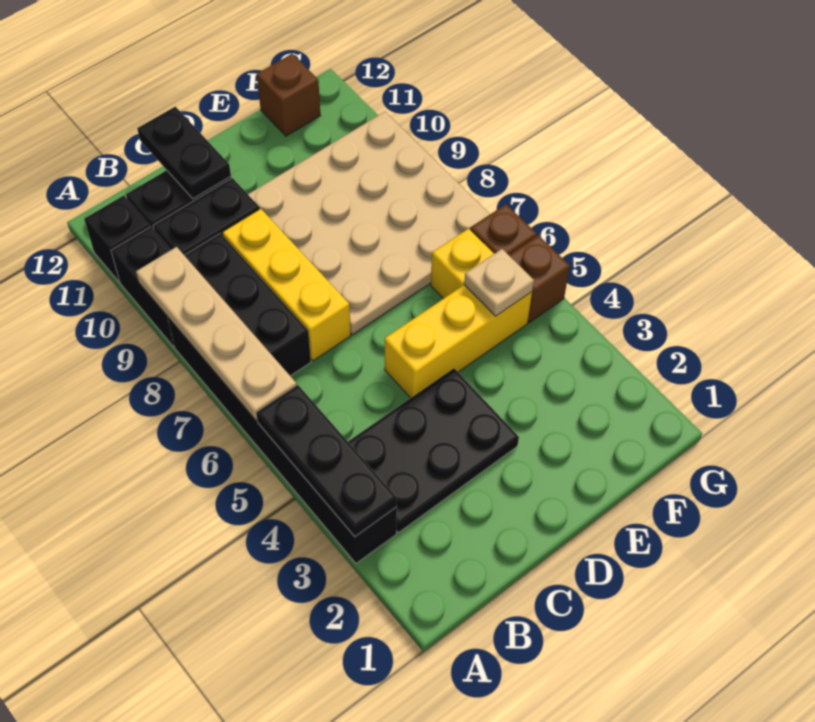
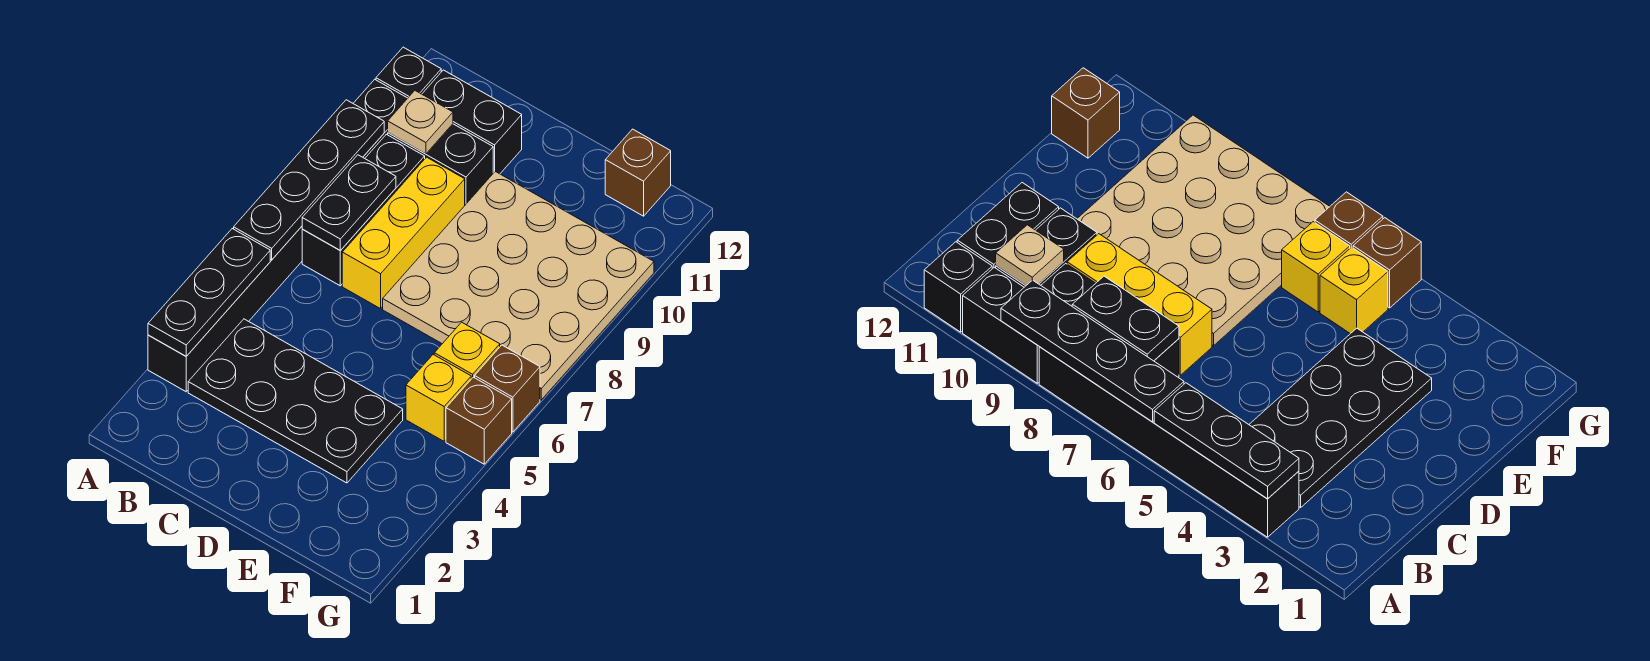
tan 1x4 plate [136,247,297,421] -> black 1x4 plate [234,100,384,260]
black 2x3 plate [348,369,519,533] -> black 2x4 plate [188,319,403,483]
black 1x2 plate [137,107,231,199] -> black 1x2 plate moved to [302,155,396,251]
yellow 1x3 brick [385,285,532,398] -> yellow 1x1 brick [406,355,471,441]
tan 1x1 plate [464,249,534,316] -> tan 1x1 plate moved to [388,91,453,154]

